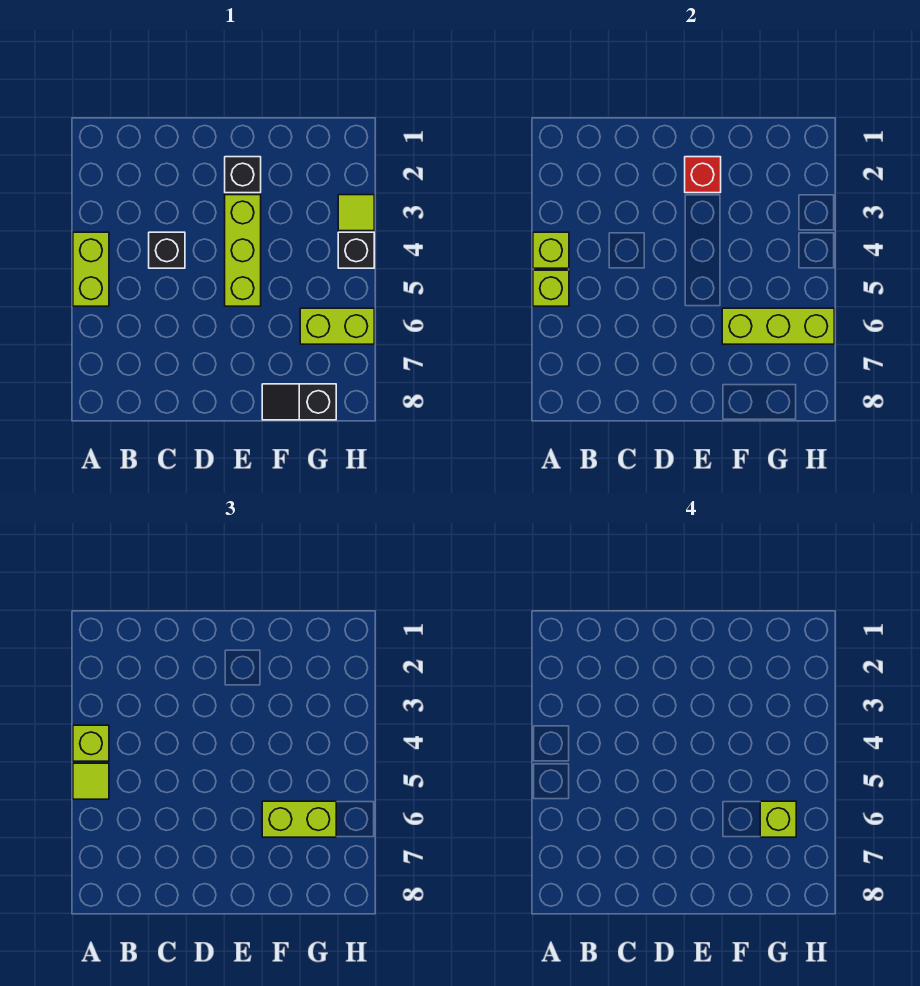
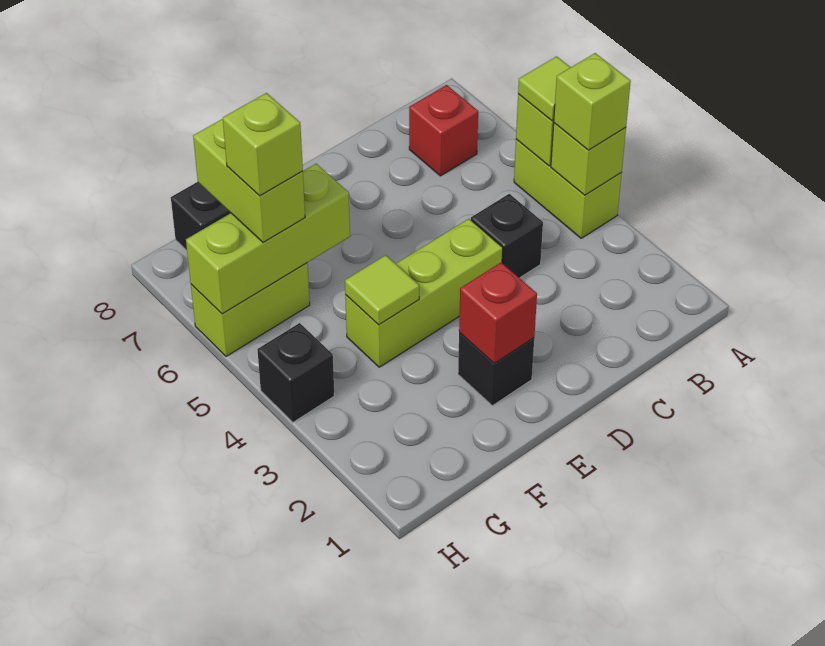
none -> red 1x1 brick [409,85,478,176]
lime 1x3 brick [225,195,261,306] -> lime 1x3 brick turned to [345,219,503,367]
lime 1x2 brick [262,801,336,837] -> lime 1x2 brick turned to [193,119,305,242]
lime 1x1 tile [338,195,374,231] -> lime 1x1 tile moved to [345,255,419,325]

